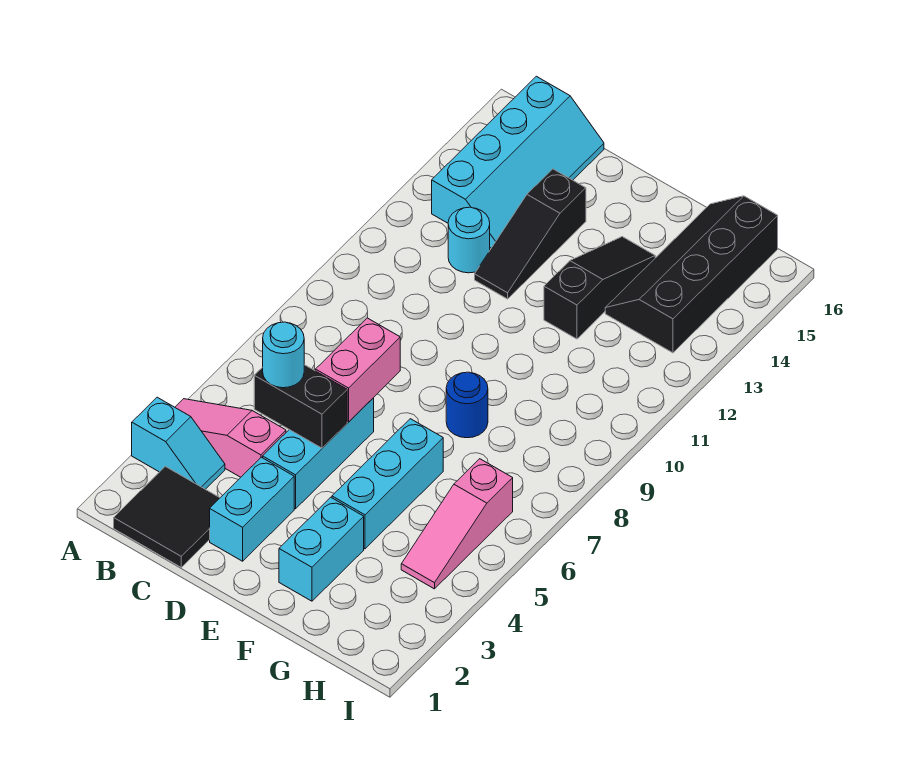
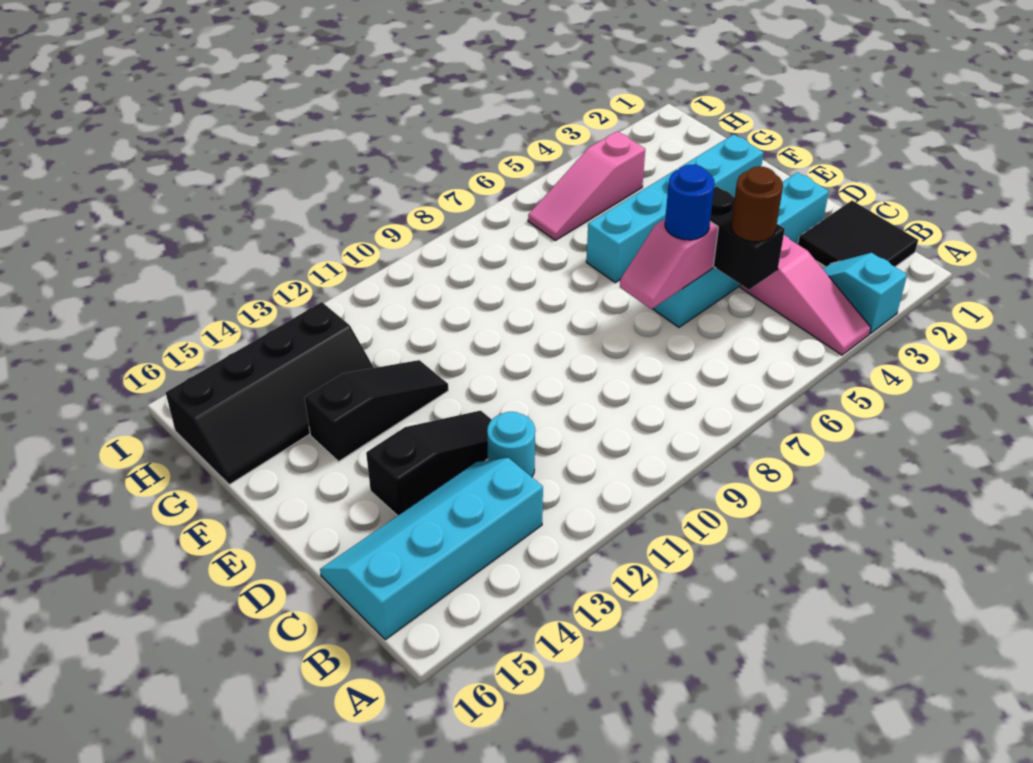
cyan 1x1 round brick [263,322,304,388] -> brown 1x1 round brick [731,166,783,242]
pink 1x2 brick [316,318,400,422] -> pink 1x2 slope [620,219,718,309]
blue 1x1 round brick [446,372,488,438] -> blue 1x1 round brick moved to [665,165,715,240]
black 1x3 slope [544,237,655,339] -> black 1x3 slope turned to [305,360,448,461]
pink 1x3 slope [401,459,513,589] -> pink 1x3 slope turned to [528,131,645,240]

